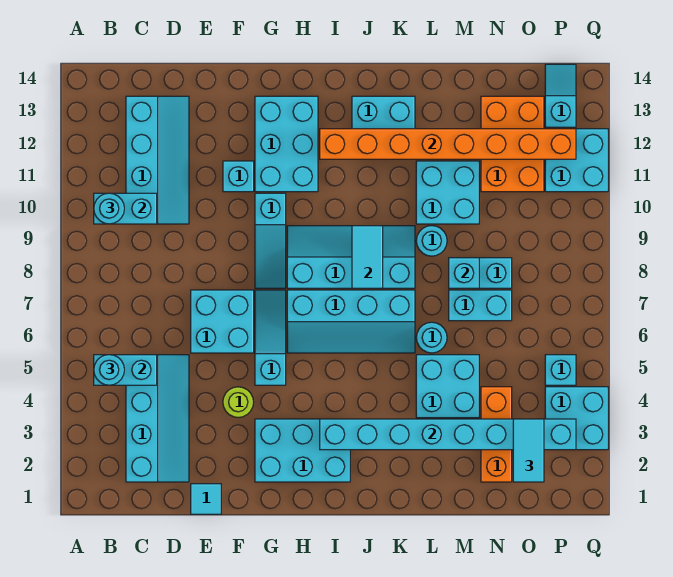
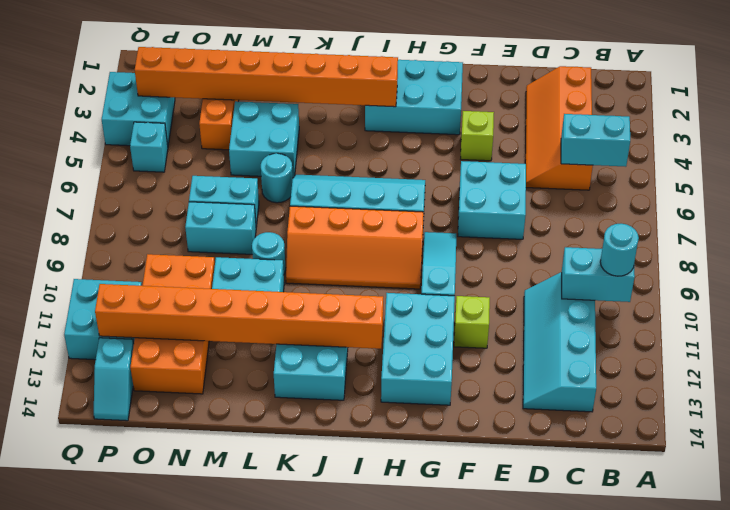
cyan 1x1 round brick [94,355,124,385] -> none
cyan 2x4 slope [126,355,189,482] -> orange 2x4 slope [525,66,593,190]
cyan 1x1 tile [191,484,221,514] -> none
lime 1x1 round brick [223,387,253,417] -> lime 1x1 brick [461,111,494,161]
cyan 1x1 brick [223,161,254,192] -> lime 1x1 brick [454,296,490,348]
cyan 1x3 slope [255,290,286,385] -> none
cyan 2x4 slope [287,226,415,288] -> orange 2x4 slope [286,206,424,289]
cyan 1x8 brick [320,419,576,450] -> orange 1x8 brick [135,47,398,107]
cyan 1x2 tile [352,226,383,288] -> none
cyan 1x1 brick [449,258,479,288] -> none
orange 2x3 brick [481,96,544,192] -> orange 2x4 brick [130,254,215,394]
cyan 1x2 tile [513,419,544,482] -> none

